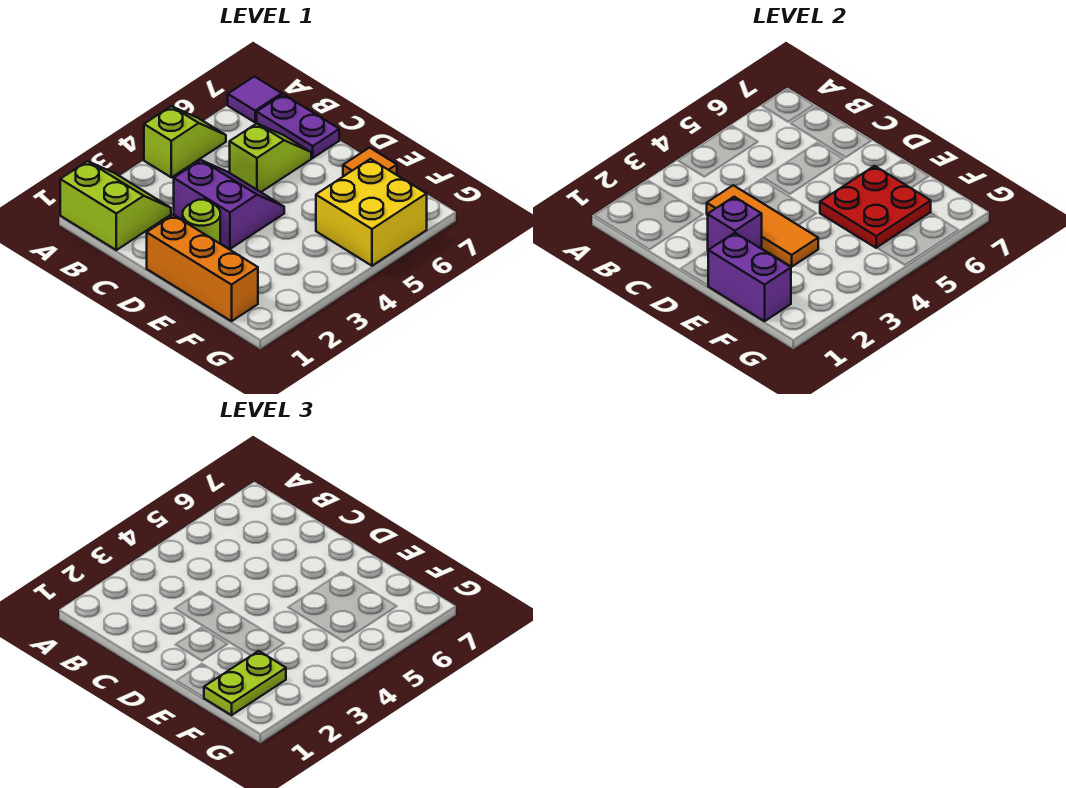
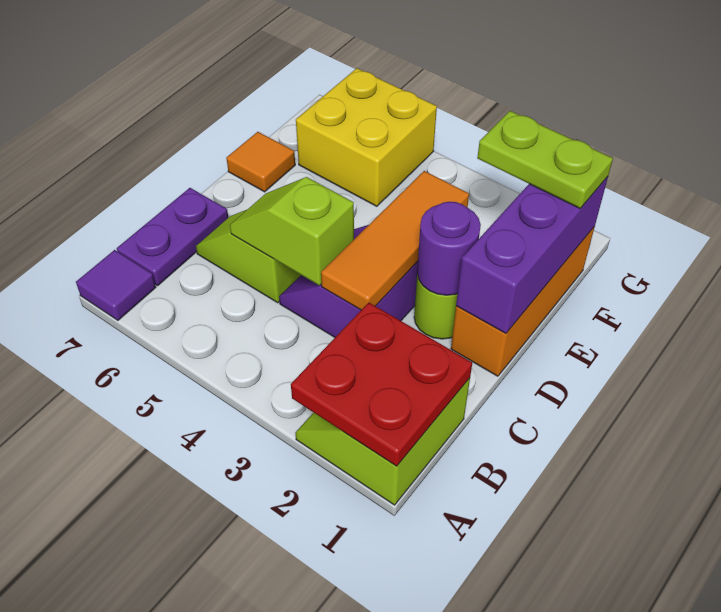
lime 1x2 slope [144,106,226,177] -> lime 1x2 slope moved to [230,177,354,285]
purple 1x1 brick [708,197,762,250] -> purple 1x1 round brick [417,202,481,295]
purple 1x2 brick [708,233,791,321] -> purple 1x3 brick [456,177,608,333]
red 2x2 plate [820,166,931,248] -> red 2x2 plate moved to [291,303,472,466]

